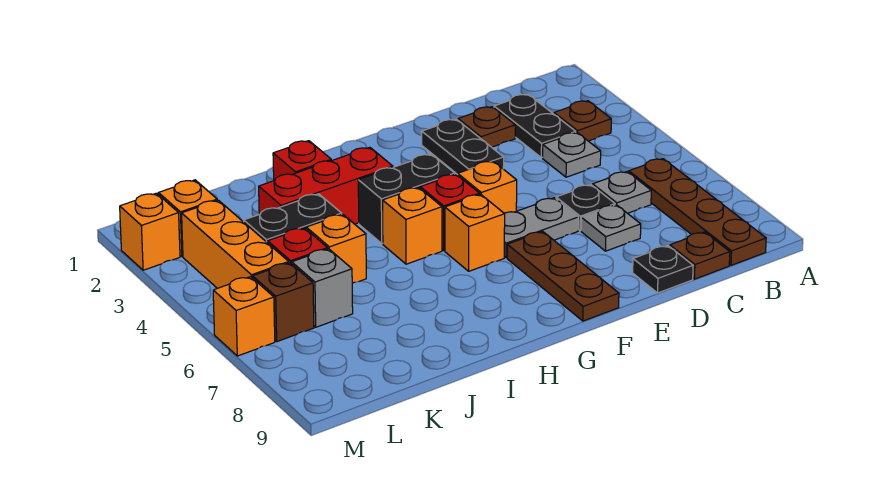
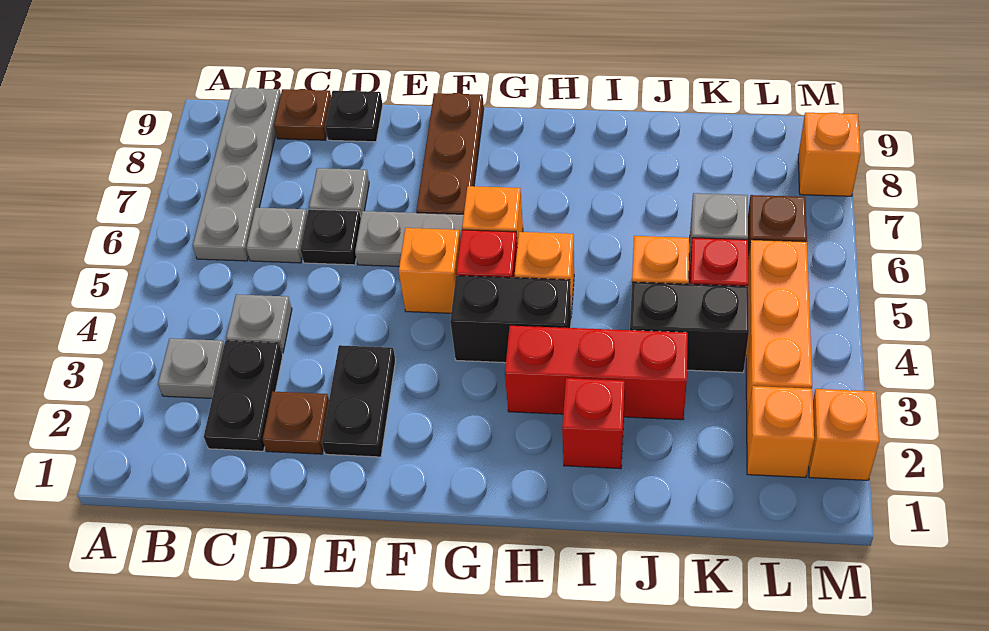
brown 1x1 plate [554,101,611,141] -> grey 1x1 plate [158,338,224,398]
brown 1x4 plate [629,159,766,265] -> grey 1x4 plate [193,88,281,261]
orange 1x1 brick [213,277,275,356] -> orange 1x1 brick moved to [798,113,861,196]

